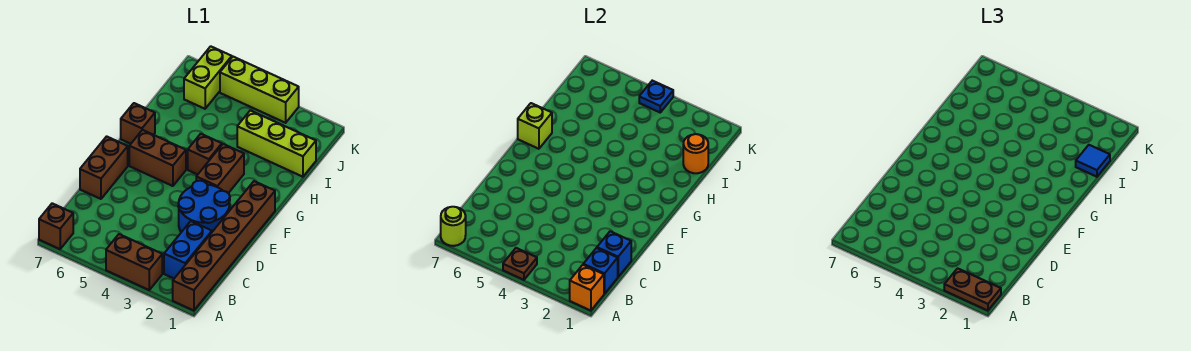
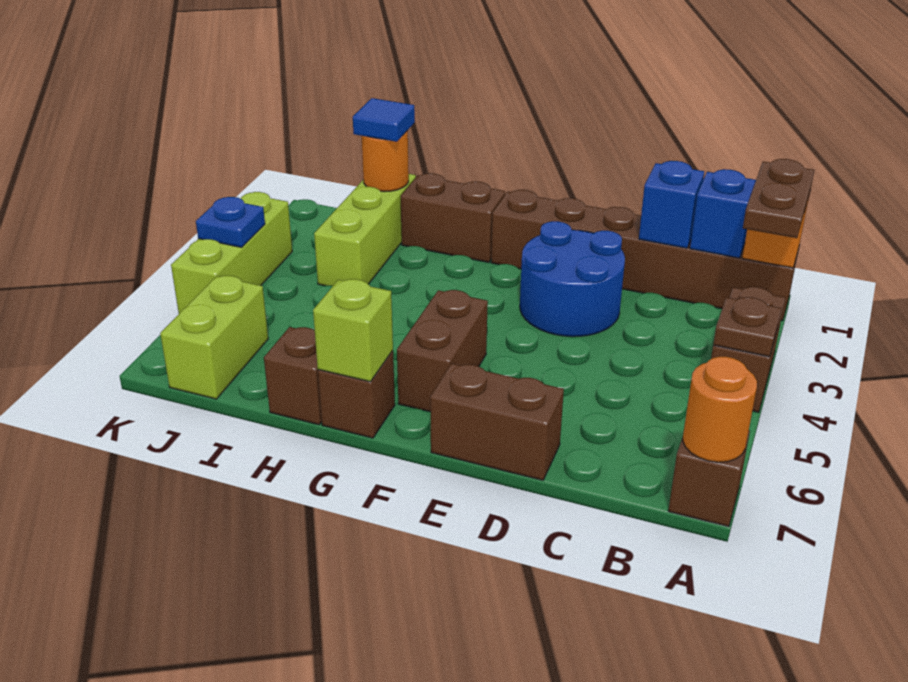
lime 1x1 round brick [441,207,466,246] -> orange 1x1 round brick [683,357,757,462]
blue 1x2 brick [164,221,212,278] -> none
brown 1x2 brick [196,144,244,193] -> brown 1x2 brick moved to [401,173,505,262]
brown 1x1 brick [188,134,222,174] -> brown 1x1 brick moved to [264,327,322,425]
lime 1x2 brick [184,46,232,109] -> lime 1x2 brick turned to [160,276,268,399]

